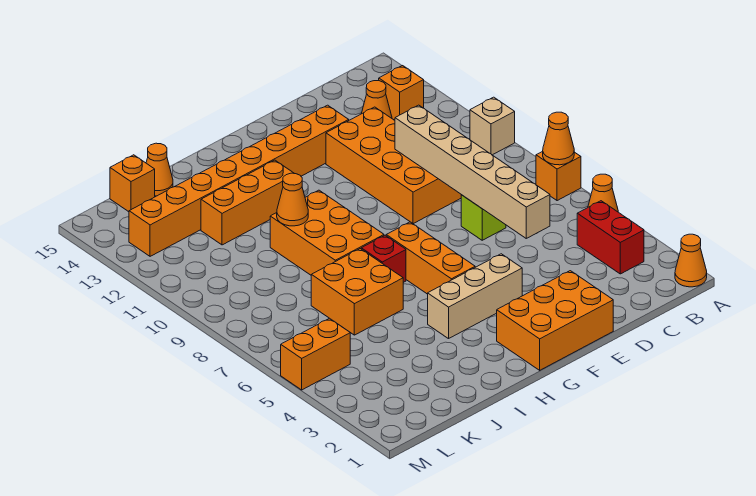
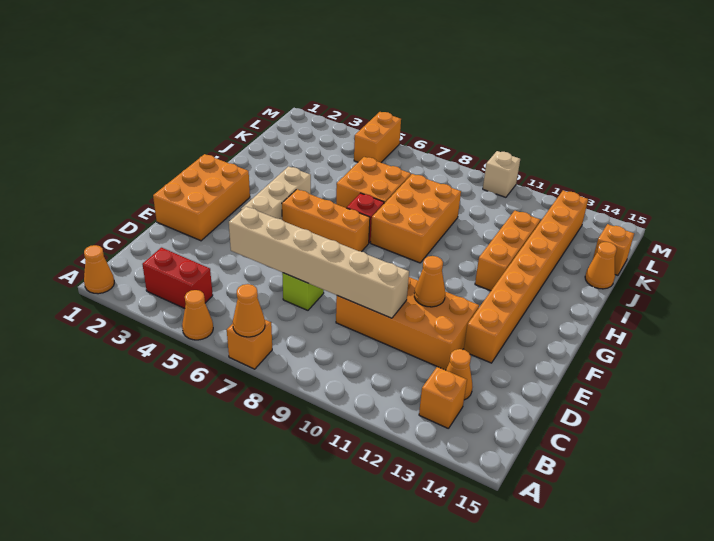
tan 1x1 brick [470,97,515,155] -> tan 1x1 brick moved to [483,151,520,197]
orange 2x3 brick [270,190,384,275] -> orange 2x3 brick turned to [371,174,461,263]
orange 1x1 cone [277,173,308,226] -> orange 1x1 cone moved to [414,256,445,307]

